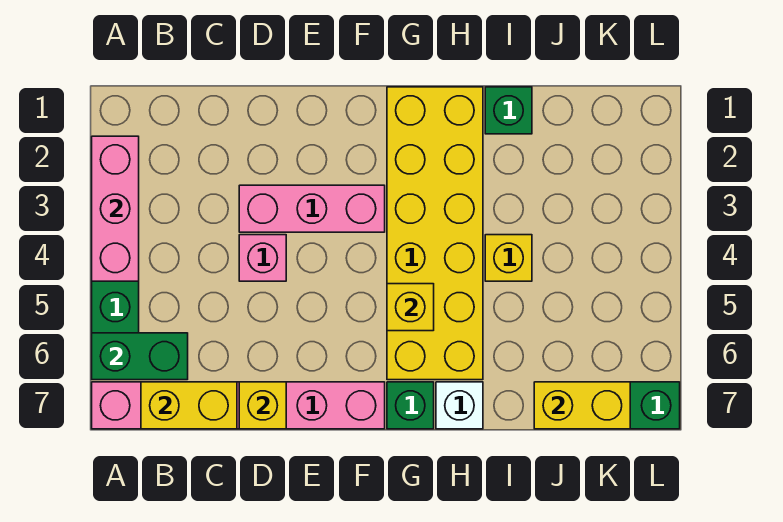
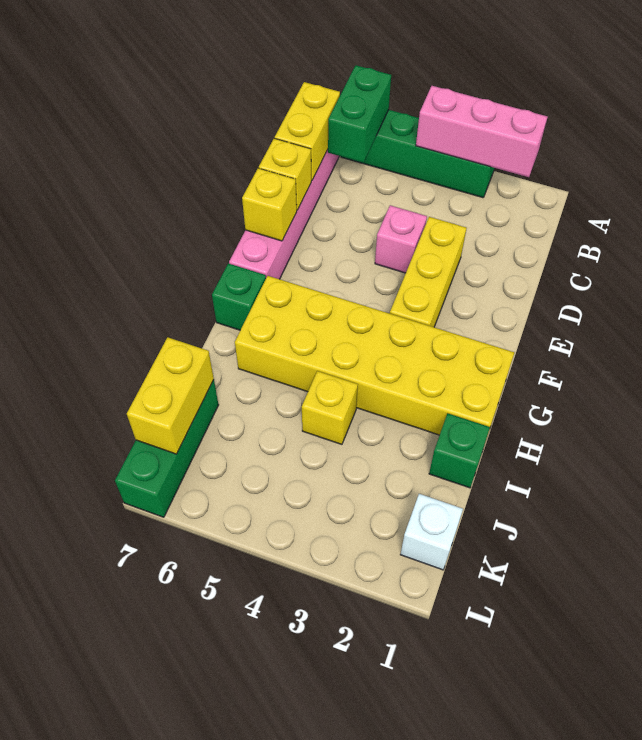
pink 1x3 brick [239,185,385,232] -> yellow 1x3 brick [390,217,467,327]
yellow 1x1 brick [387,284,434,331] -> yellow 1x1 brick moved to [242,168,297,241]
white 1x1 brick [436,382,483,429] -> white 1x1 brick moved to [400,494,463,570]

